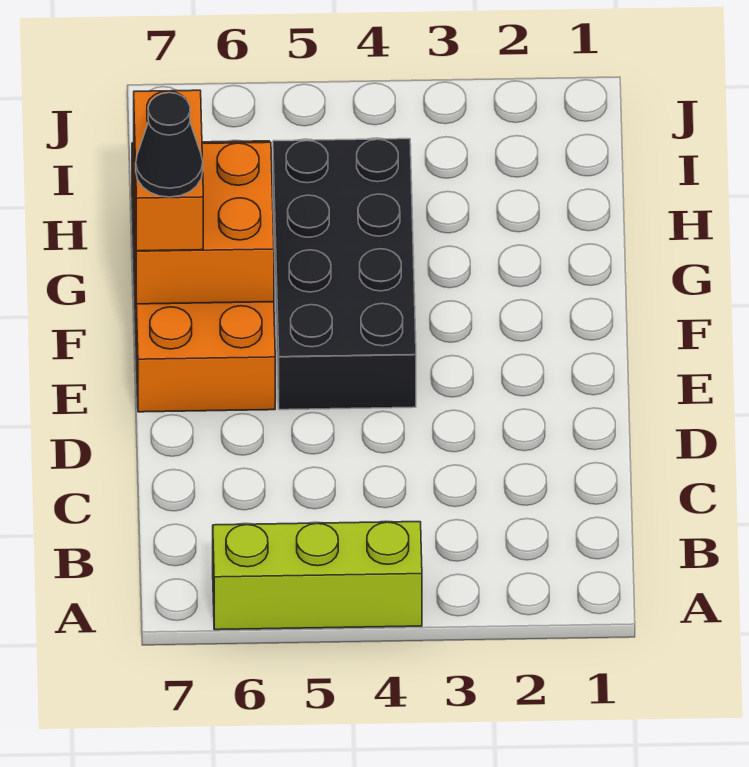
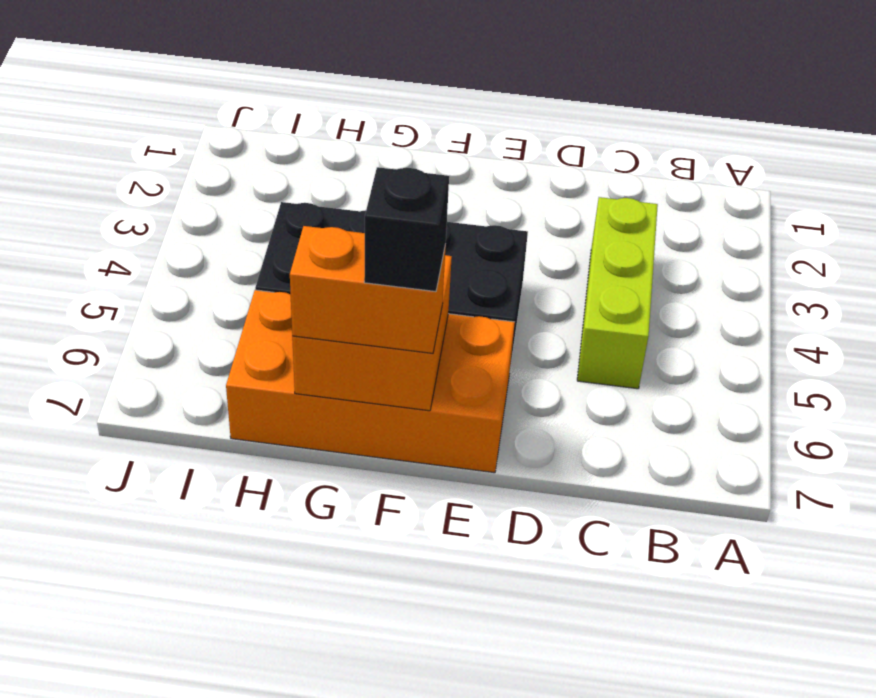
lime 1x3 brick [213,522,422,630] -> lime 1x3 brick moved to [577,197,658,389]
black 1x1 cone [136,93,203,197] -> black 1x1 brick [364,167,449,292]

